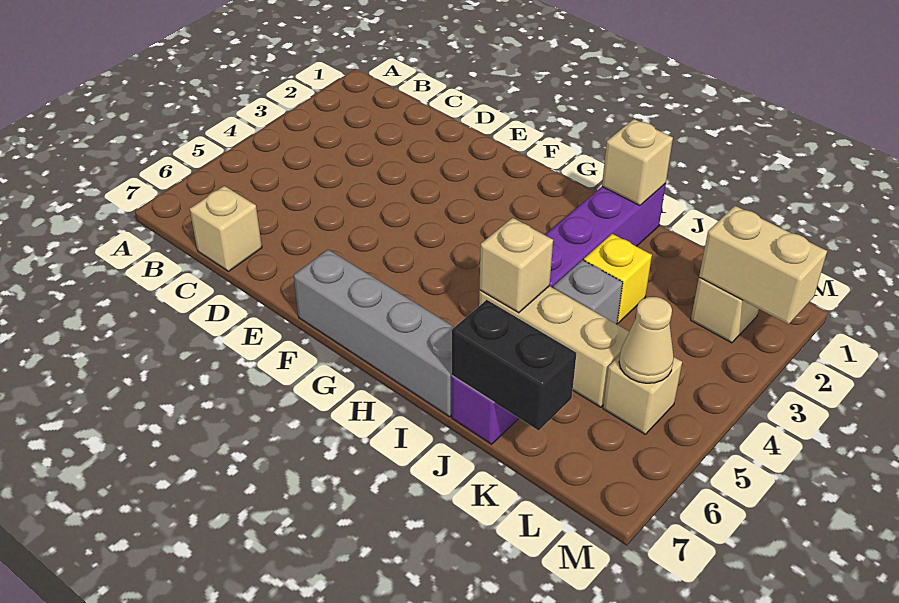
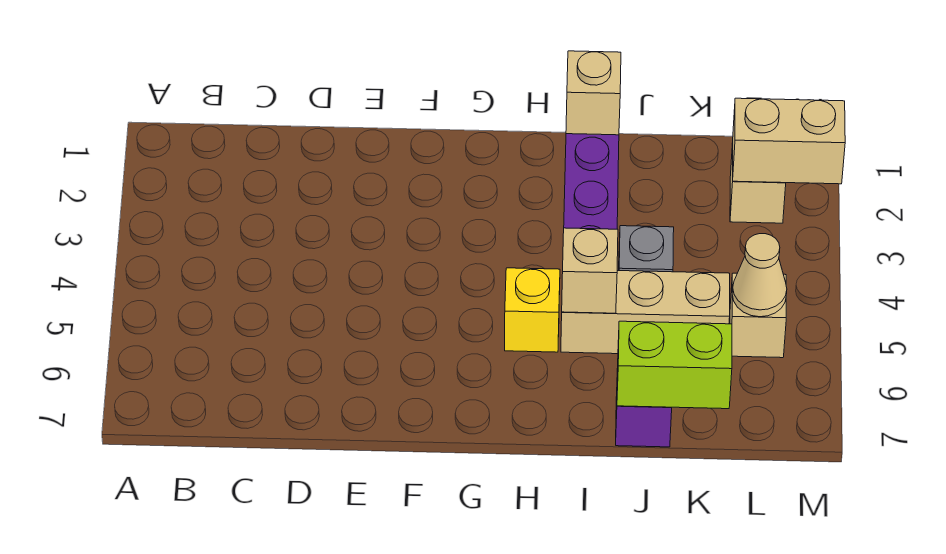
tan 1x1 brick [190,186,262,271] -> none
grey 1x4 brick [293,250,454,417] -> none
yellow 1x1 brick [584,234,652,323] -> yellow 1x1 brick moved to [505,268,560,352]
black 1x2 brick [452,300,576,430] -> lime 1x2 brick [617,321,732,409]

